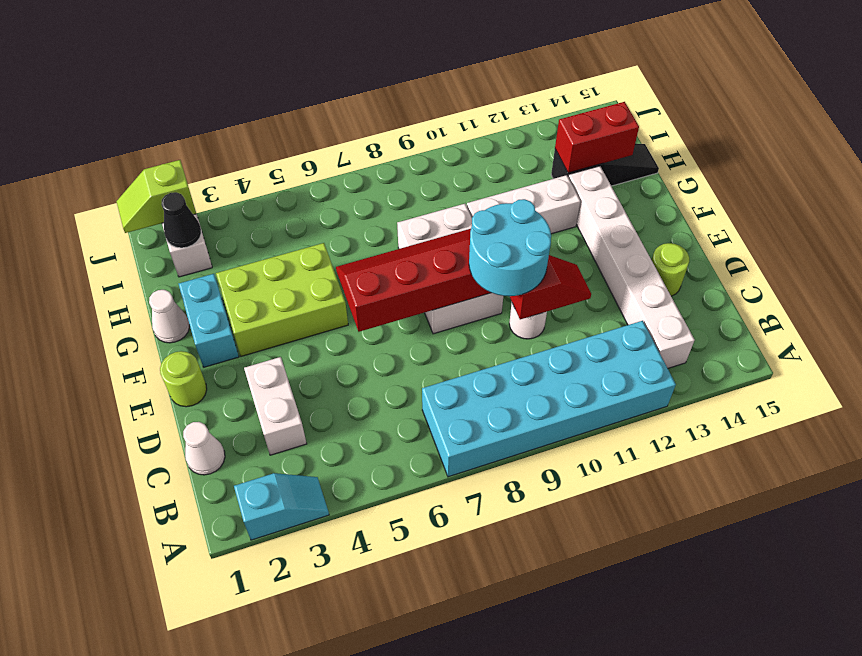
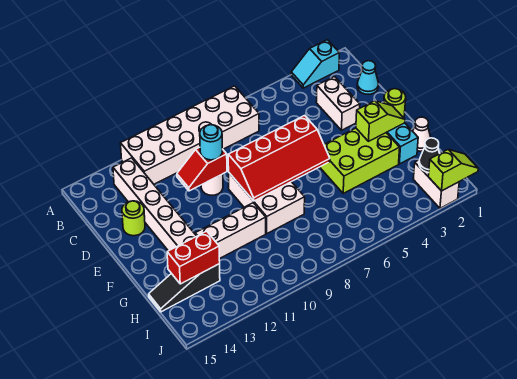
cyan 2x6 brick [422,321,676,477] -> white 2x6 brick [121,86,259,184]
white 1x1 cone [183,422,225,475] -> cyan 1x1 cone [357,61,379,94]
cyan 2x2 round brick [469,199,551,296] -> cyan 1x1 round brick [200,125,222,160]
none -> lime 1x2 slope [356,101,405,141]

